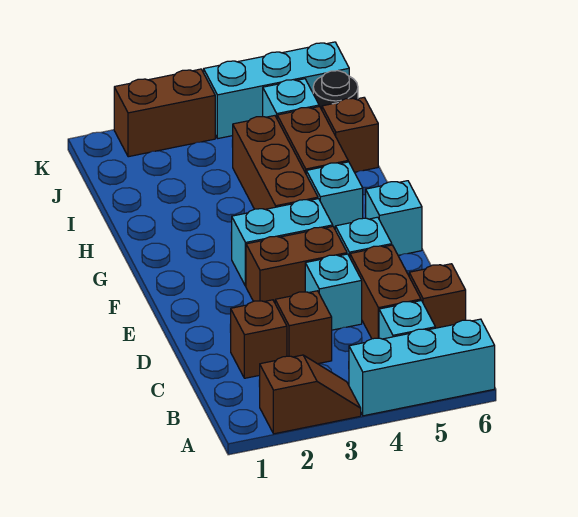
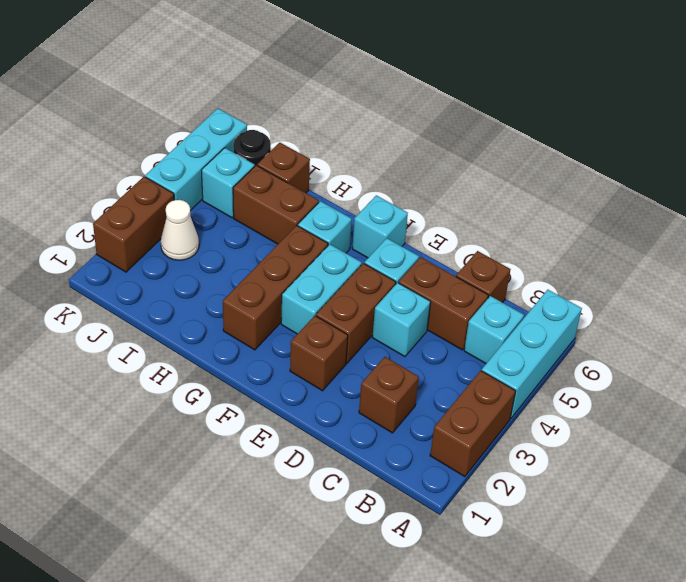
brown 1x2 slope [260,355,361,434] -> brown 1x2 brick [430,371,516,477]
brown 1x1 brick [275,291,332,364] -> brown 1x1 brick moved to [290,316,348,391]
brown 1x3 brick [233,116,318,209] -> brown 1x3 brick turned to [223,225,328,350]
none -> white 1x1 cone [161,200,199,260]

